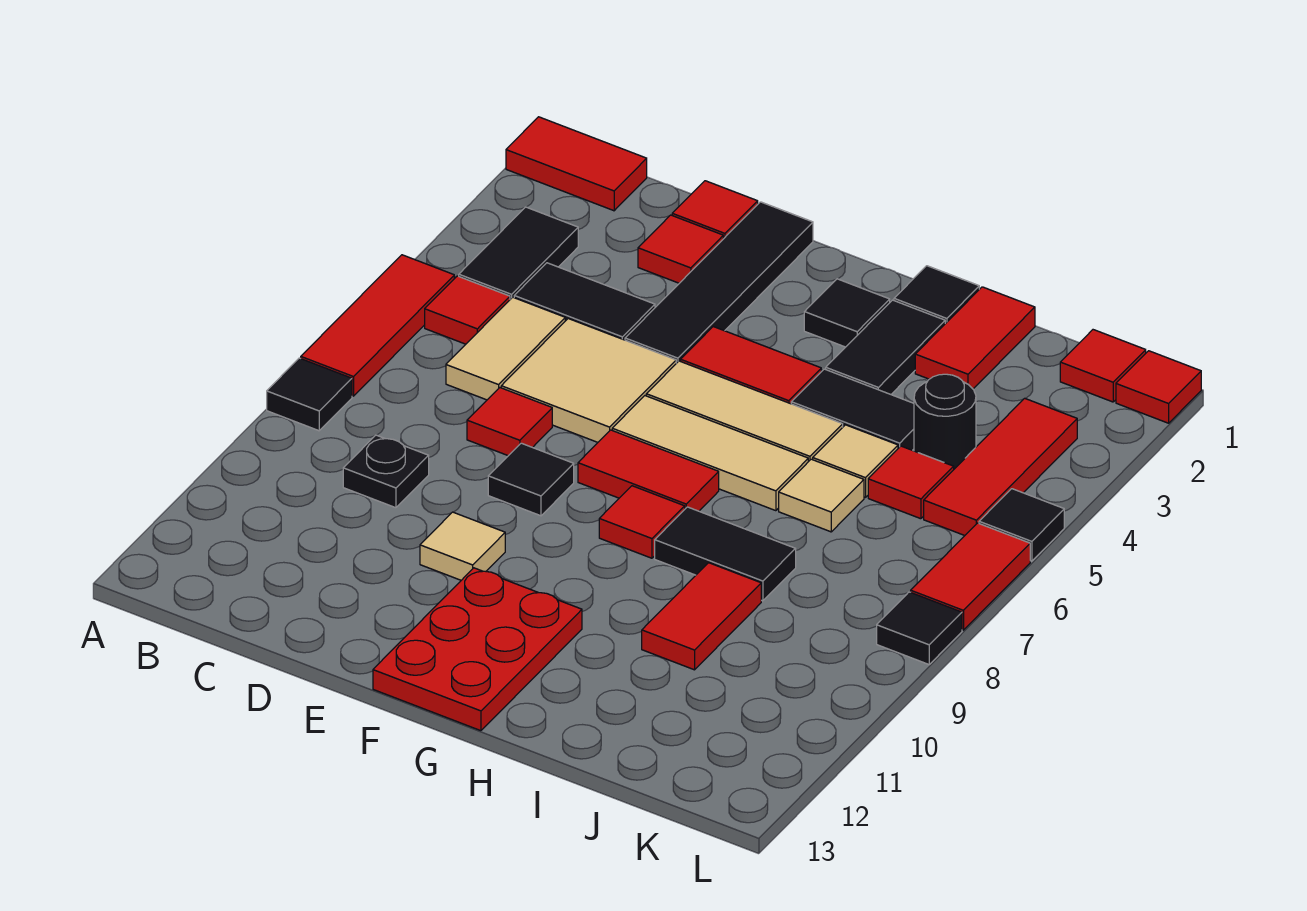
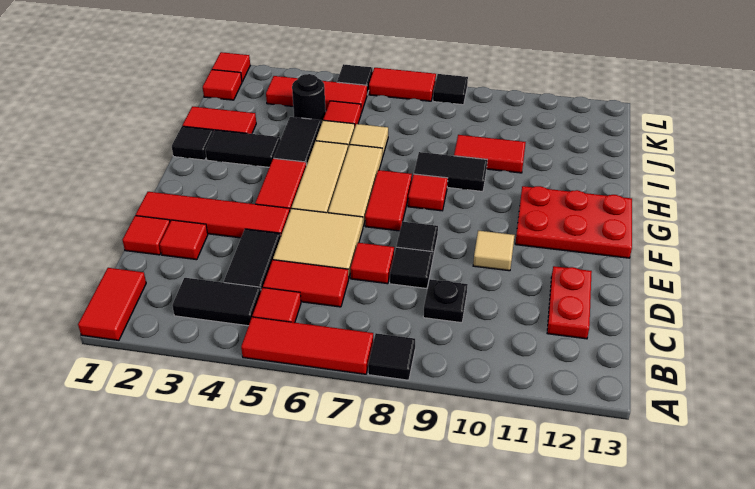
tan 1x2 tile [446,297,565,400] -> red 1x2 tile [263,260,349,307]
none -> red 1x2 plate [547,266,592,339]
black 1x4 tile [625,202,813,363] -> red 1x4 tile [136,192,290,238]
black 1x1 tile [804,279,890,347] -> black 1x1 tile moved to [390,247,433,289]
black 1x2 tile [655,507,796,601] -> black 1x2 tile turned to [414,152,487,192]

